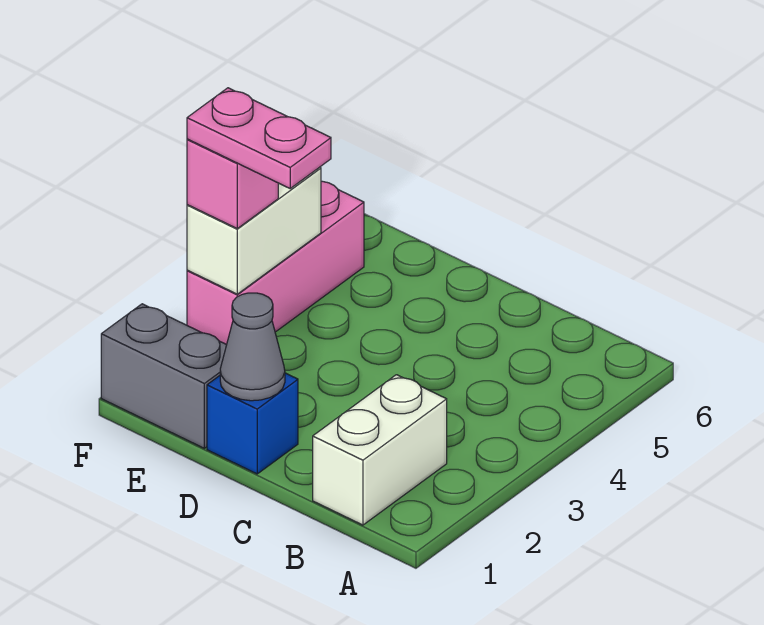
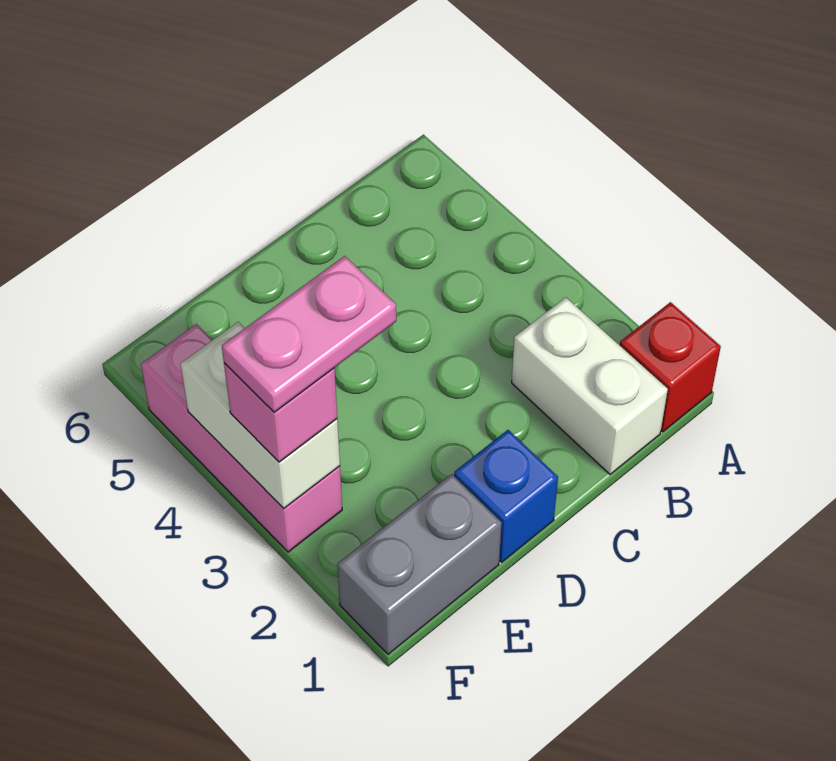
none -> red 1x1 brick [620,302,721,432]
grey 1x1 cone [220,293,285,401] -> none

